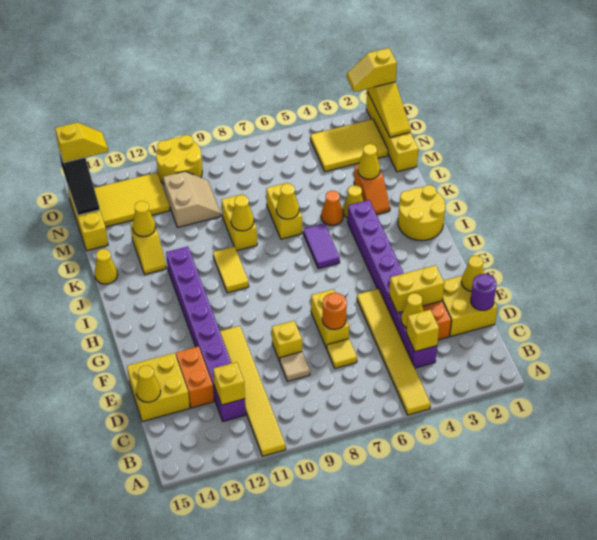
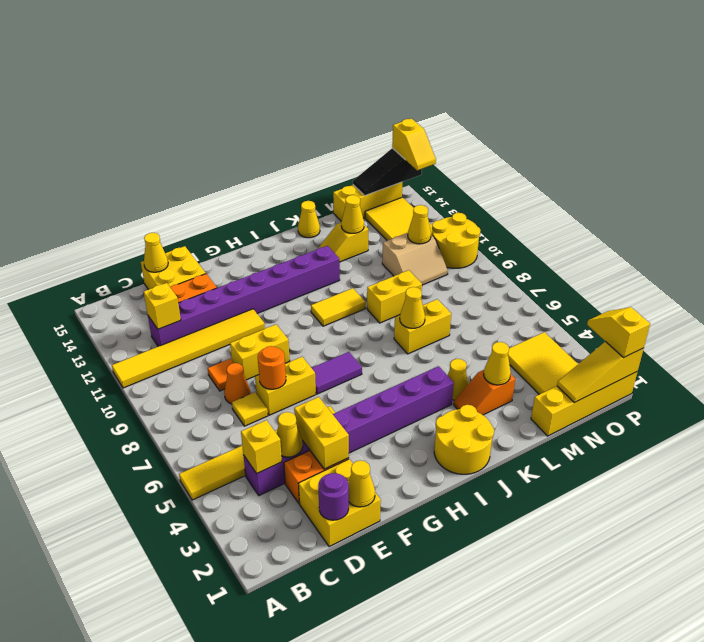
tan 1x1 tile [280,352,310,382] -> orange 1x1 tile [208,359,233,391]
yellow 1x1 brick [272,321,302,362] -> yellow 1x2 brick [230,324,290,380]
purple 1x2 tile [303,223,340,269] -> purple 1x2 tile moved to [312,352,362,394]
orange 1x1 cone [321,191,343,226] -> orange 1x1 cone moved to [224,363,250,404]
yellow 1x1 cone [231,195,254,231] -> yellow 1x1 cone moved to [408,205,431,244]

